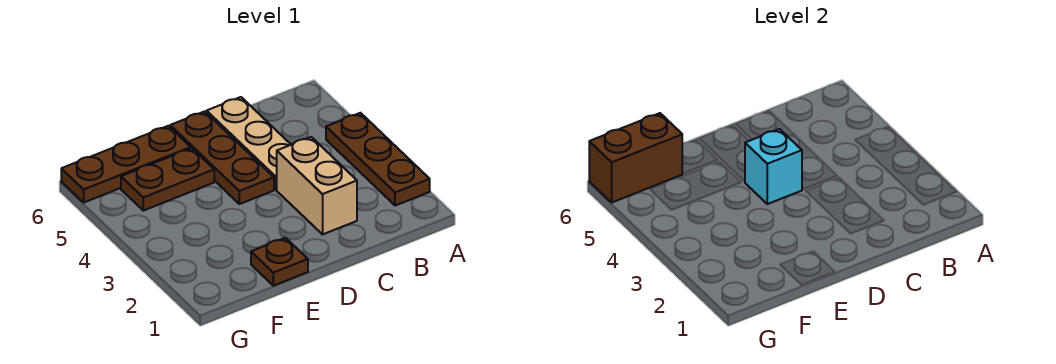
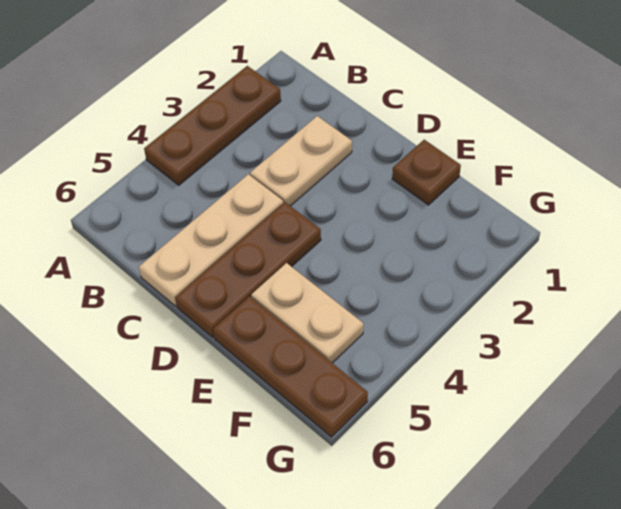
tan 1x2 brick [277,137,357,234] -> tan 1x2 plate [250,116,352,206]
cyan 1x1 brick [745,129,802,204] -> none
brown 1x2 plate [121,148,214,211] -> tan 1x2 plate [251,263,363,363]
brown 1x2 brick [589,113,682,202] -> none

